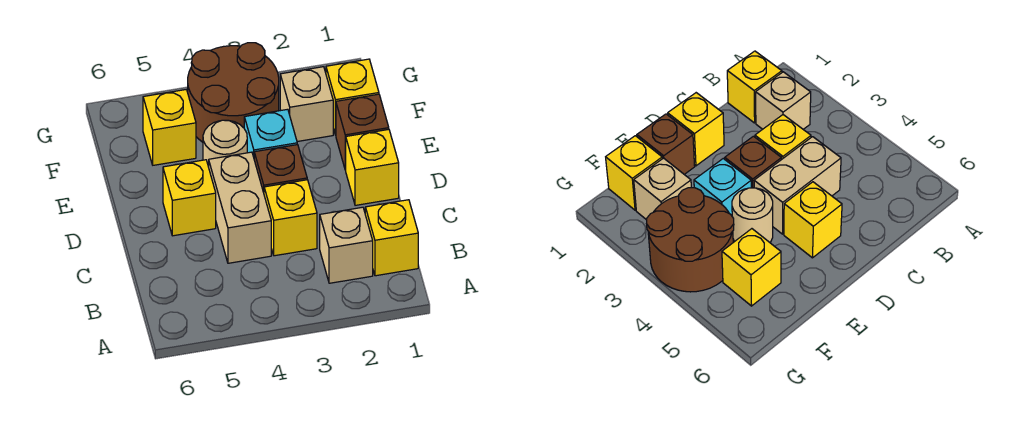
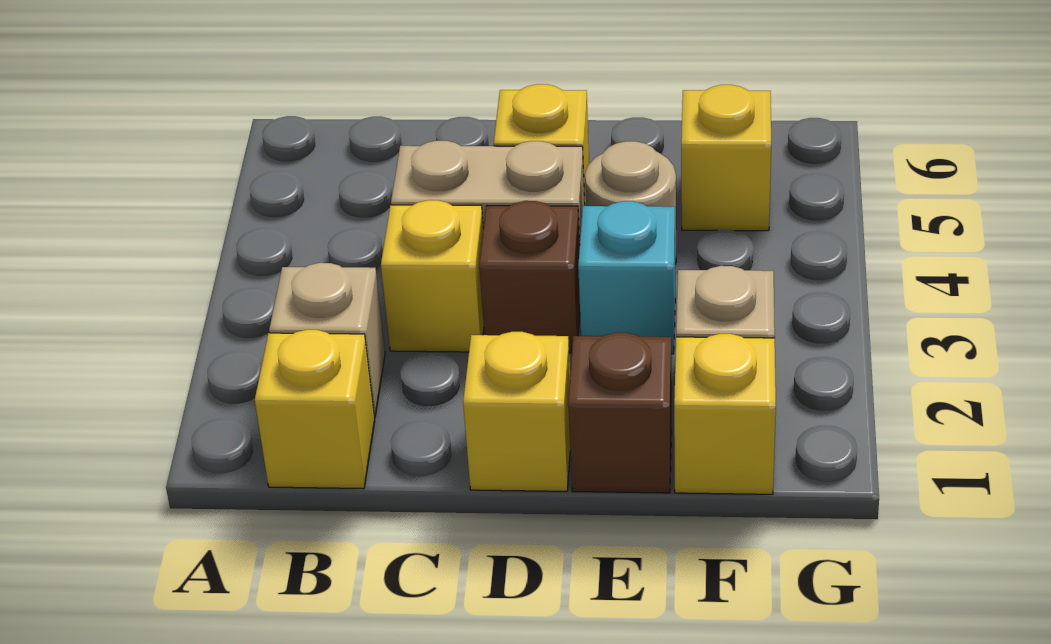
brown 2x2 round brick [188,43,279,142] -> none

